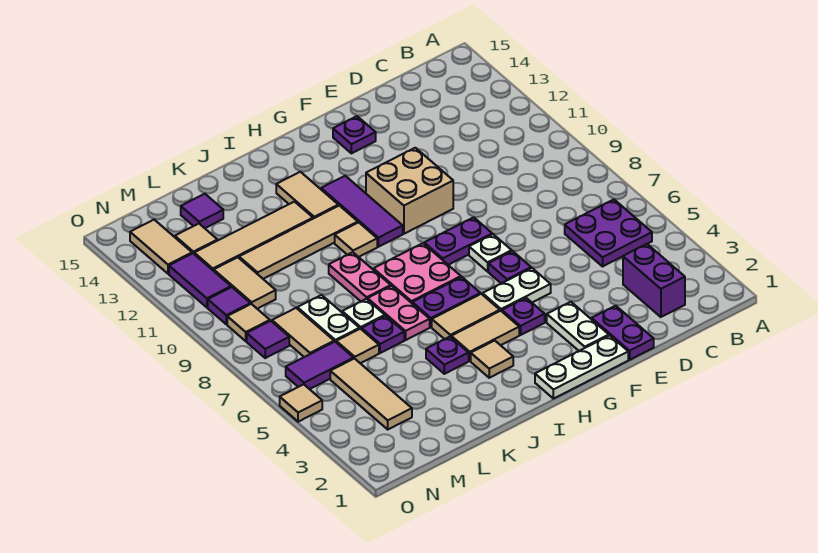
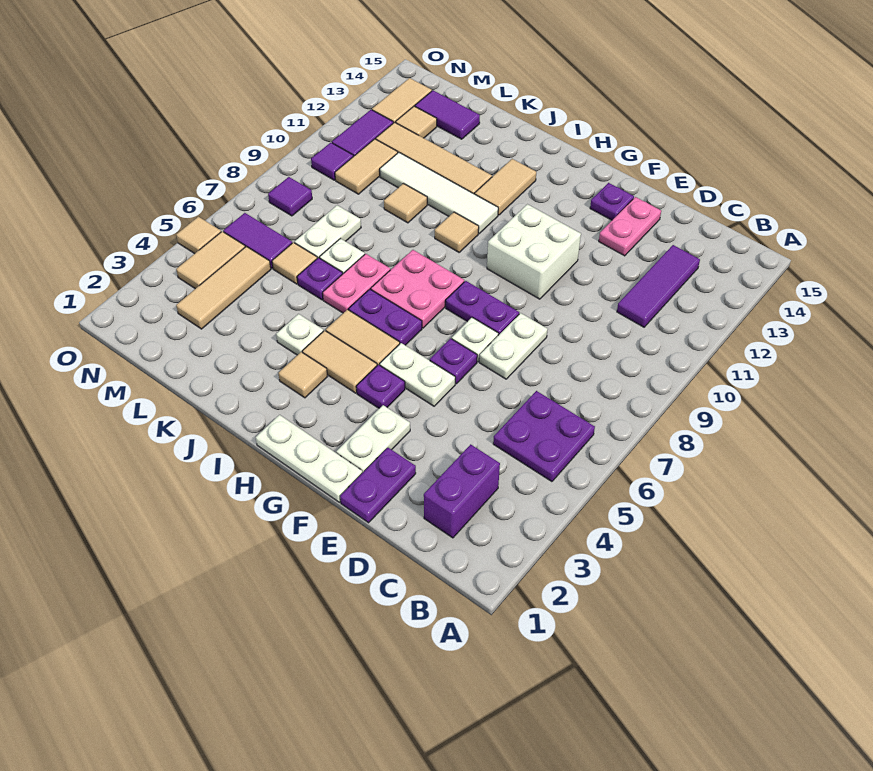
none -> white 1x2 plate [479,313,548,379]
tan 2x2 brick [366,148,453,234] -> white 2x2 brick [487,204,581,299]
purple 1x3 tile [321,176,403,247] -> purple 1x3 tile moved to [617,245,700,327]
tan 1x4 tile [239,206,358,279] -> white 1x4 tile [380,153,498,234]
purple 1x1 plate [426,337,469,374] -> white 1x1 plate [276,314,323,355]
pink 1x2 plate [329,252,391,301] -> pink 1x2 plate moved to [599,197,661,256]
purple 1x1 tile [181,194,223,228] -> purple 1x2 tile [415,90,480,139]
tan 1x2 tile [272,308,334,357] -> tan 1x2 tile moved to [176,232,245,289]
tan 1x1 tile [227,304,270,341] -> tan 1x1 tile moved to [384,184,427,223]

